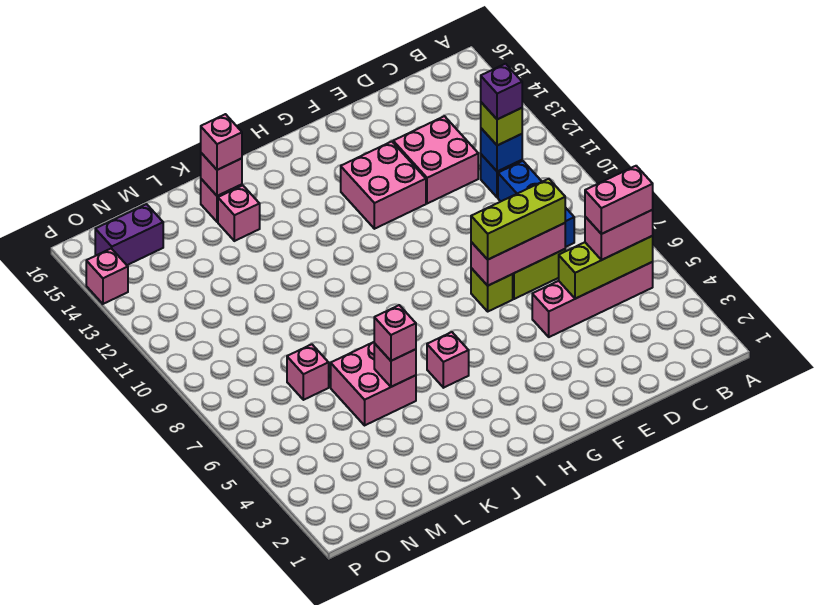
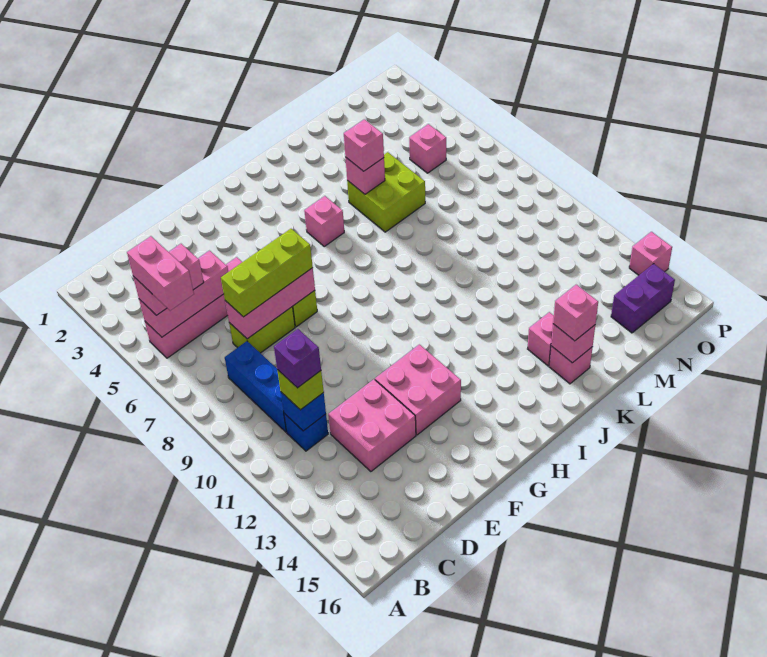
lime 1x3 brick [559,236,653,299] -> pink 1x3 brick [139,251,228,337]
pink 1x2 brick [585,166,653,234] -> pink 1x2 brick turned to [127,236,194,311]
pink 2x2 brick [331,342,416,425] -> lime 2x2 brick [347,152,425,232]
pink 1x1 brick [287,344,329,400] -> pink 1x1 brick moved to [409,124,446,173]

